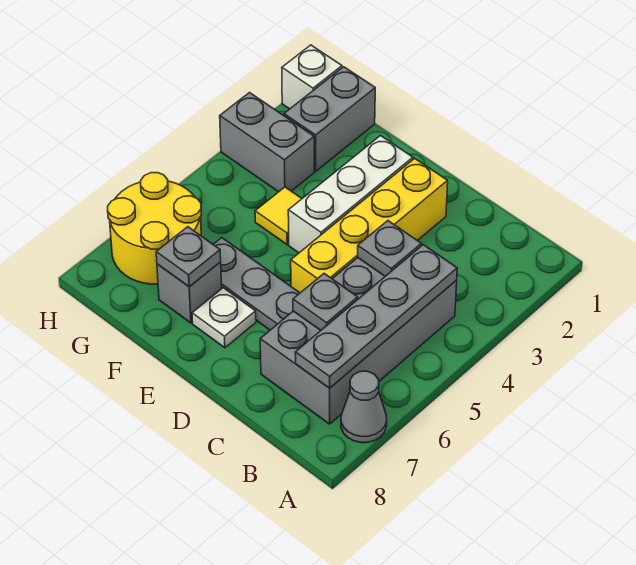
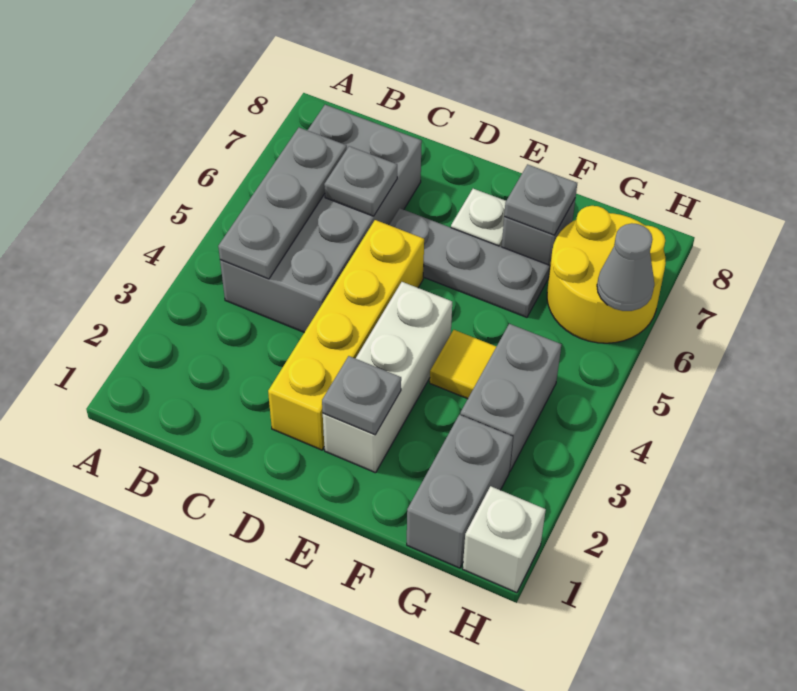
grey 1x1 cone [341,371,387,443] -> grey 1x1 cone moved to [597,223,654,311]
grey 1x4 plate [295,245,457,388] -> grey 1x3 plate [218,128,347,279]
grey 1x1 plate [358,221,421,276] -> grey 1x1 plate moved to [322,356,401,435]
grey 1x2 brick [220,93,314,192] -> grey 1x2 brick turned to [460,324,561,471]

